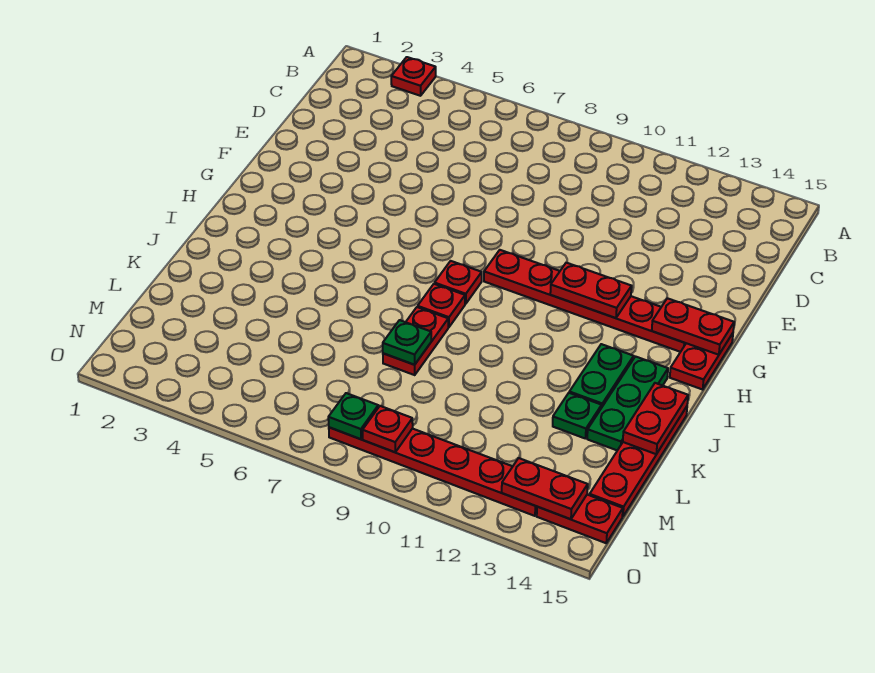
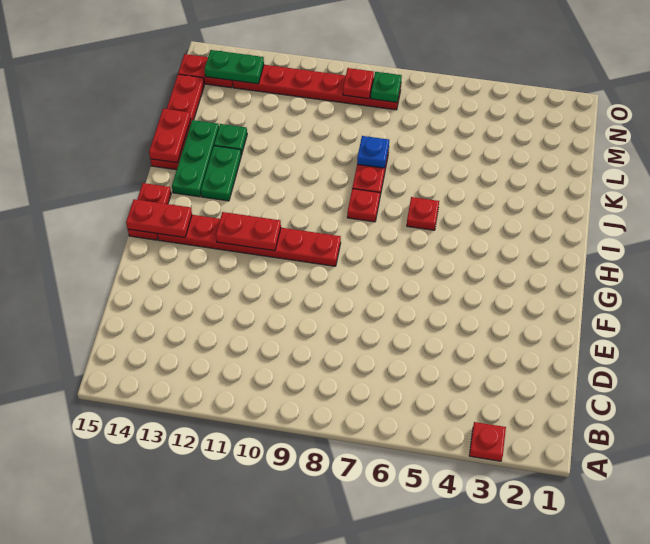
red 1x1 plate [435,261,482,304] -> red 1x1 plate moved to [407,197,439,230]
green 1x1 plate [383,320,431,365] -> blue 1x1 plate [357,136,389,168]
red 1x2 plate [502,458,588,519] -> green 1x2 plate [204,50,264,84]

